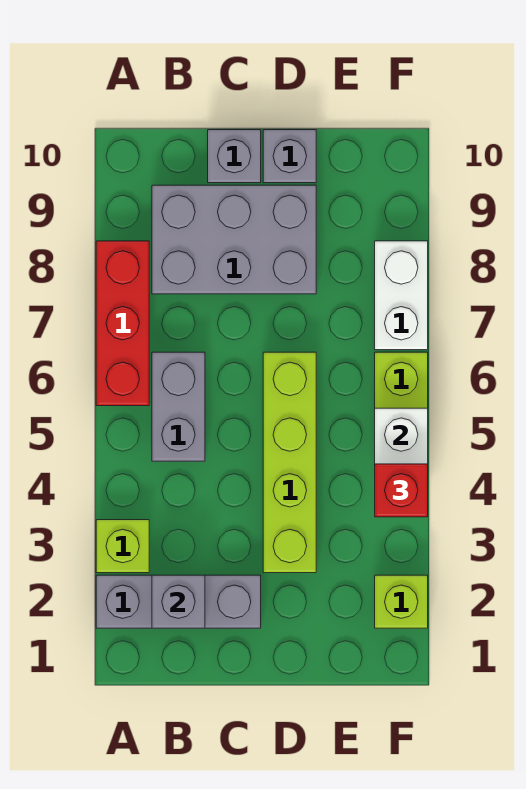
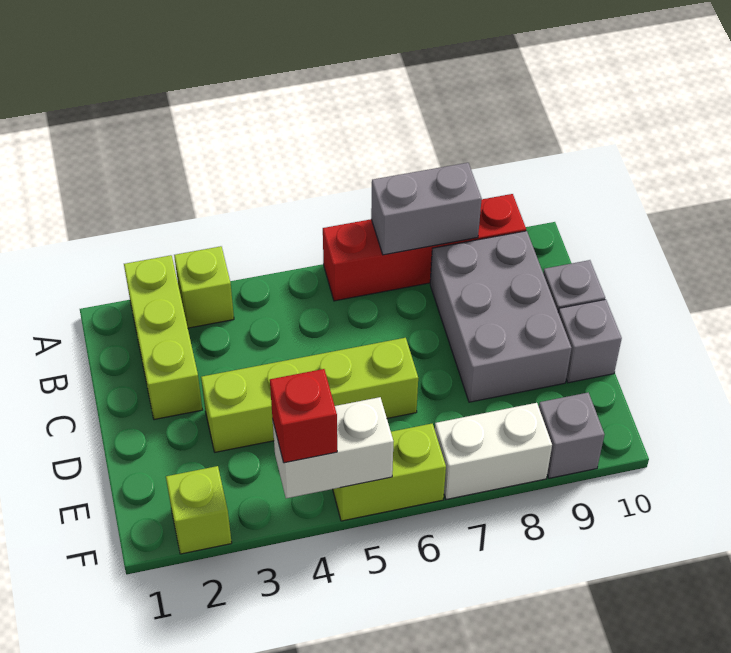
grey 1x3 brick [96,575,261,628] -> lime 1x3 brick [124,255,202,420]
red 1x3 brick [96,241,149,406] -> red 1x4 brick [323,194,526,301]
grey 1x1 brick [152,575,205,628] -> grey 1x1 brick moved to [539,393,604,478]
grey 1x2 brick [152,352,205,461] -> grey 1x2 brick moved to [371,163,482,255]

